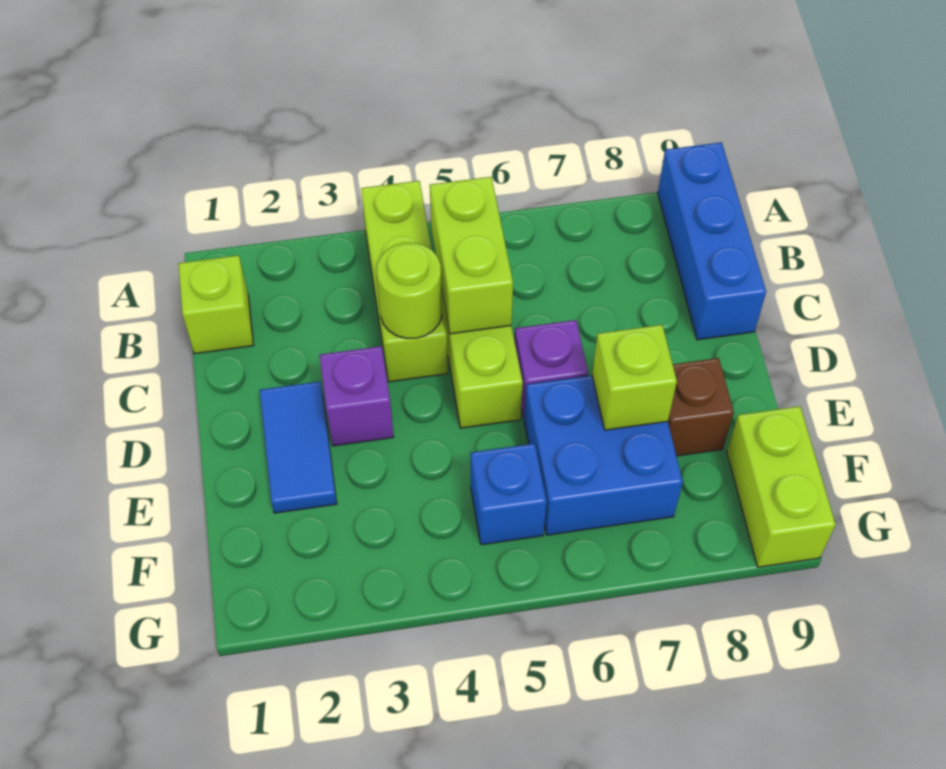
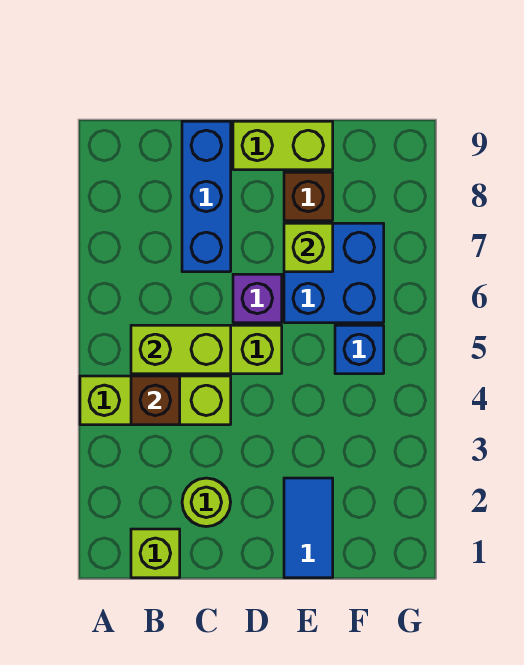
blue 1x3 brick [658,142,766,340] -> blue 1x3 brick turned to [182,121,231,272]
none -> brown 1x1 brick [131,376,180,425]
lime 1x1 round brick [377,243,442,338] -> lime 1x1 round brick moved to [182,478,231,527]
blue 1x2 tile [260,381,337,513] -> blue 1x2 tile turned to [284,478,333,578]
purple 1x1 brick [320,346,394,446] -> none
lime 1x2 brick [727,406,836,567] -> lime 1x2 brick moved to [233,121,333,170]

